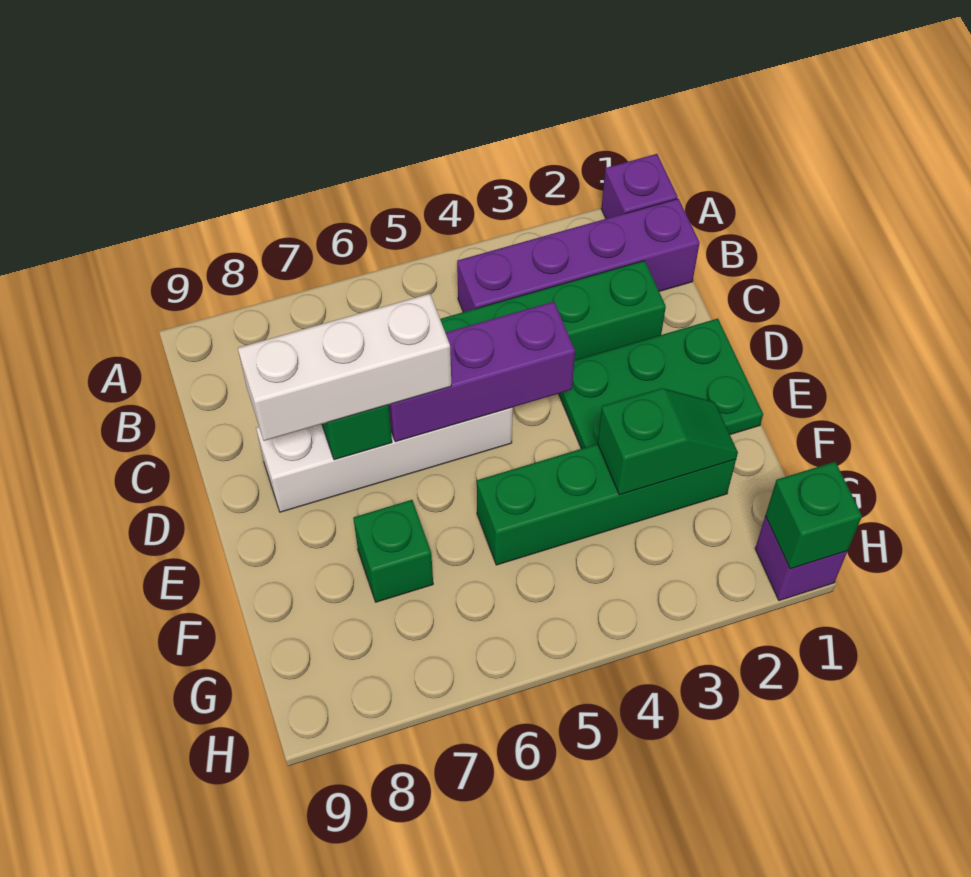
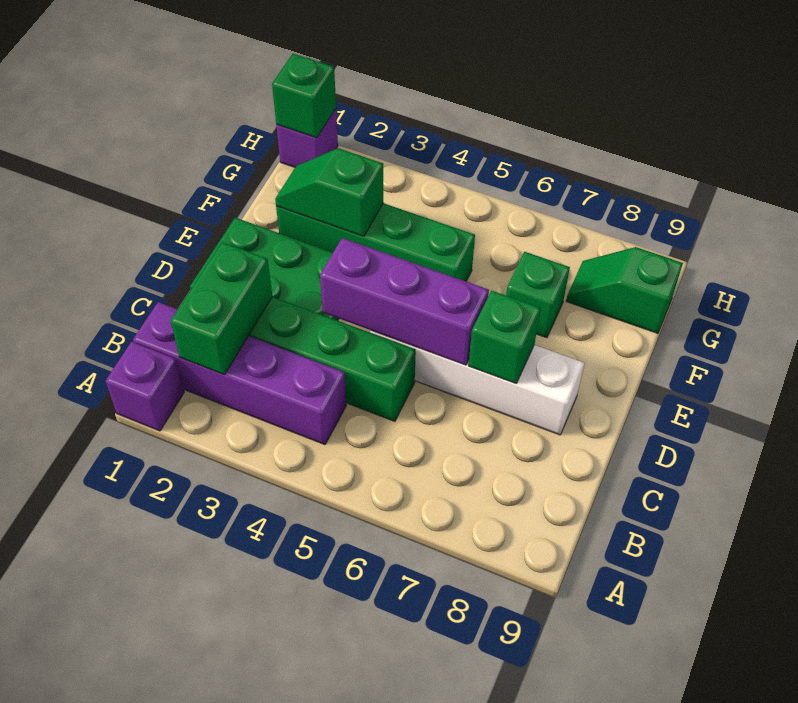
none -> green 1x2 brick [171,242,272,375]
white 1x3 brick [238,294,451,441] -> none
none -> green 1x2 slope [566,247,683,333]

